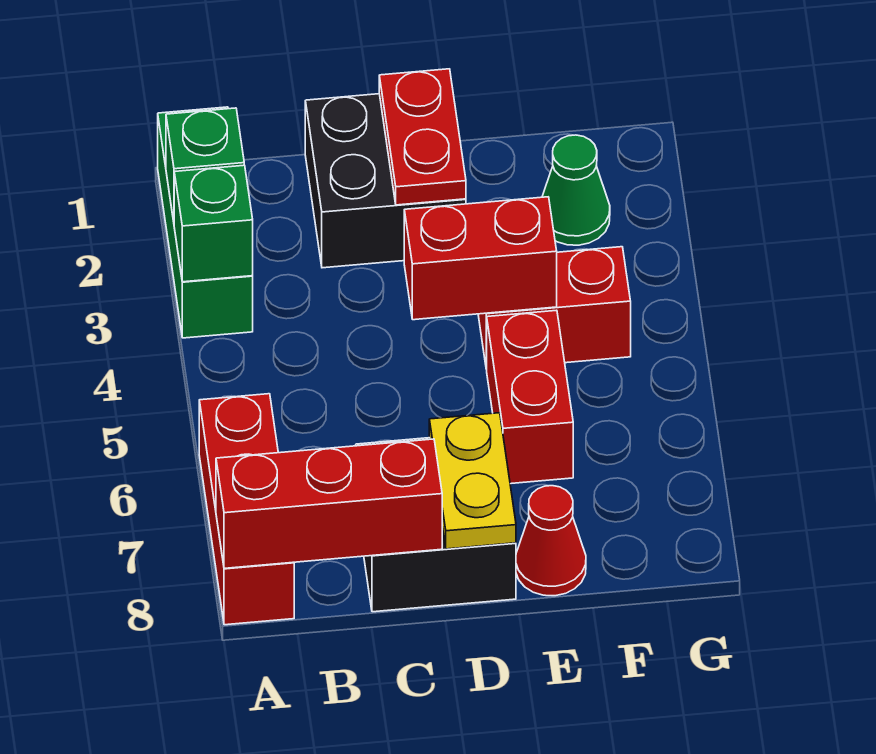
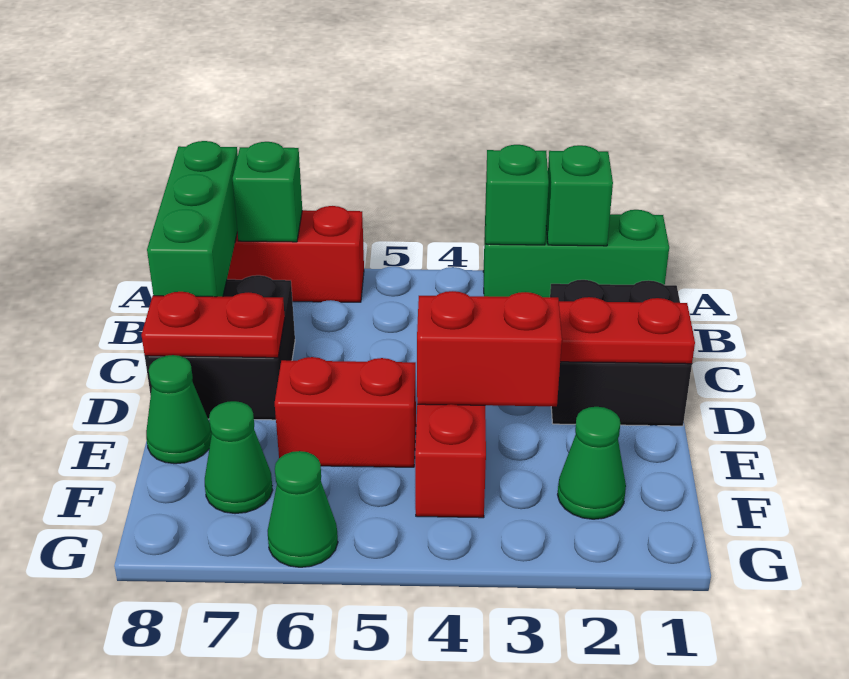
none -> green 1x1 brick [233,142,302,242]
red 1x3 brick [216,439,442,568] -> green 1x3 brick [147,141,238,297]
red 1x2 brick [404,197,557,320] -> red 1x2 brick turned to [417,291,562,406]
yellow 1x2 plate [429,413,516,549] -> red 1x2 plate [142,292,285,358]
red 1x1 cone [516,486,586,596] -> green 1x1 cone [146,355,212,464]
none -> green 1x1 cone [205,401,273,514]
none -> green 1x1 cone [268,451,338,567]

